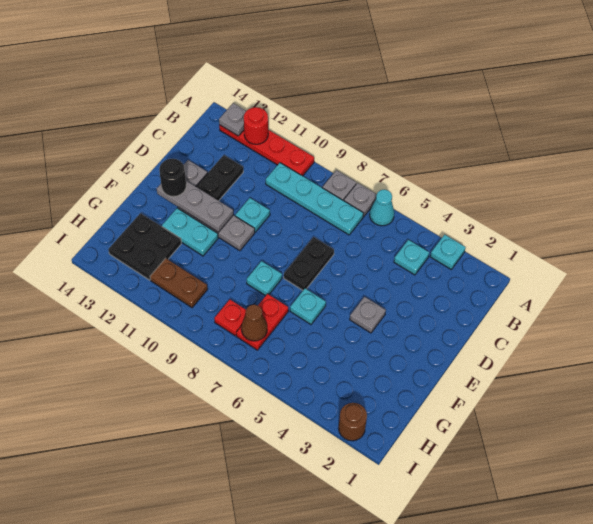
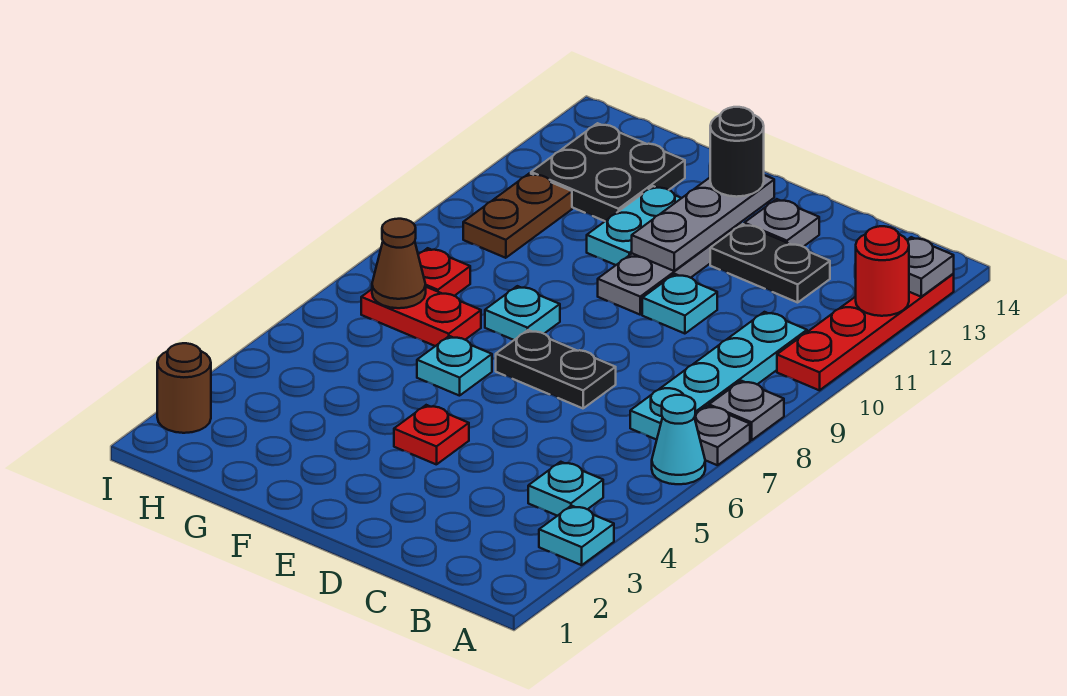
grey 1x1 plate [350,297,386,333] -> red 1x1 plate [394,405,469,465]

